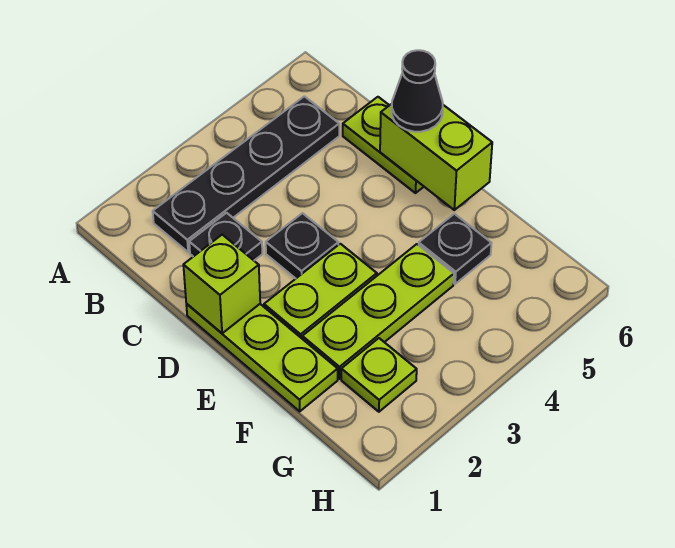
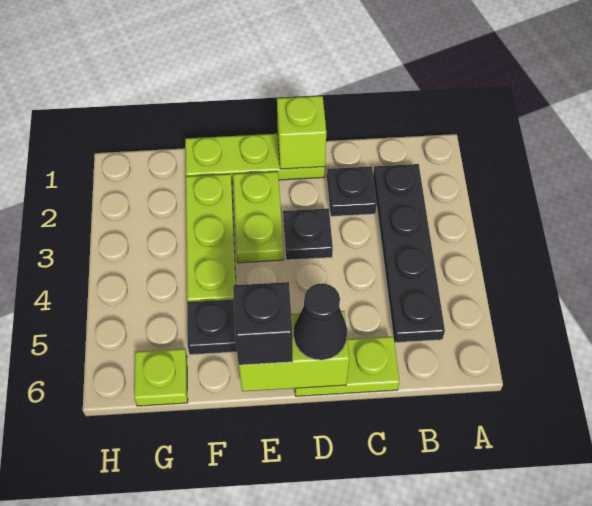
none -> black 1x1 brick [233,282,293,365]
lime 1x1 plate [341,338,417,412] -> lime 1x1 plate moved to [134,349,188,406]

